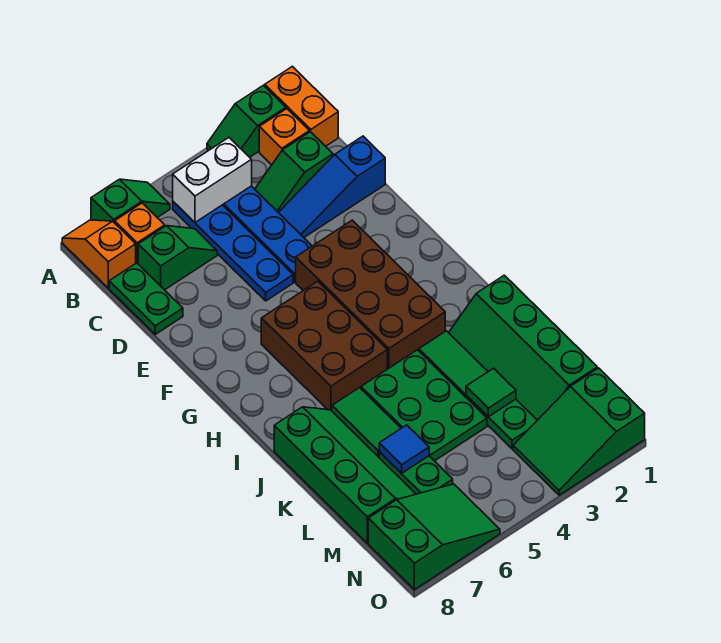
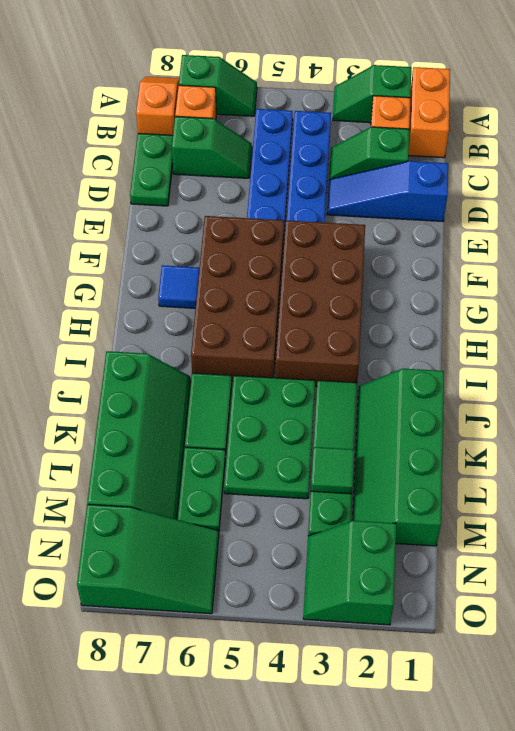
white 1x2 brick [173,138,252,222] -> none
brown 2x3 brick [261,281,387,411] -> brown 2x4 brick [191,216,284,382]
blue 1x1 tile [379,425,429,473] -> blue 1x1 tile moved to [158,265,199,308]
green 2x3 slope [513,368,645,495] -> green 2x2 slope [303,521,396,625]

